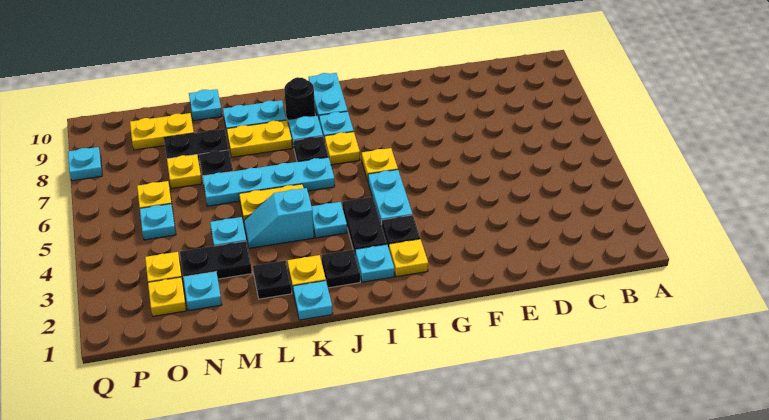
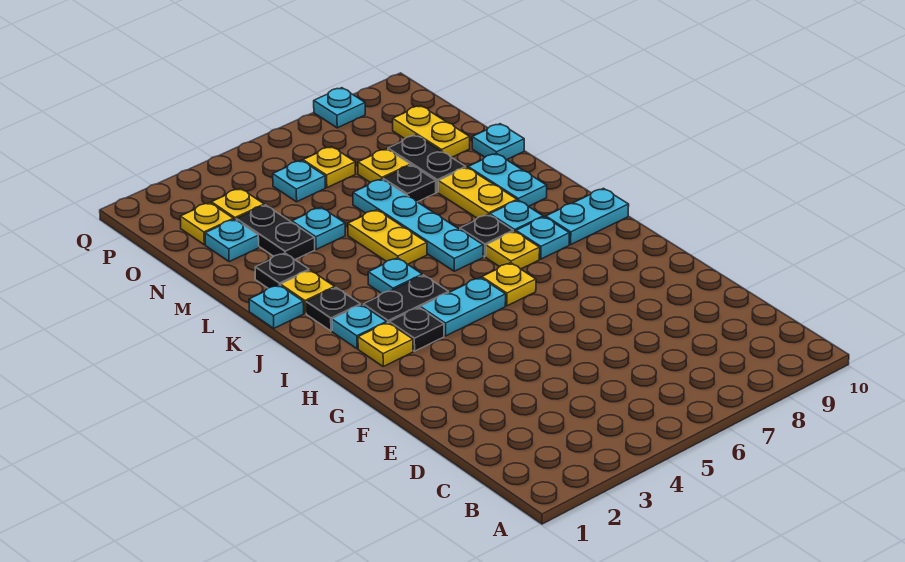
black 1x1 round brick [284,77,315,122] -> none
cyan 1x2 slope [244,188,314,248] -> none

